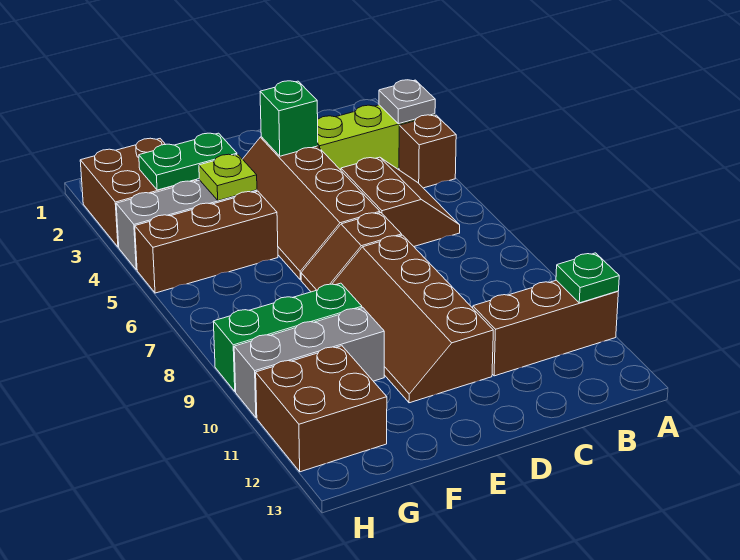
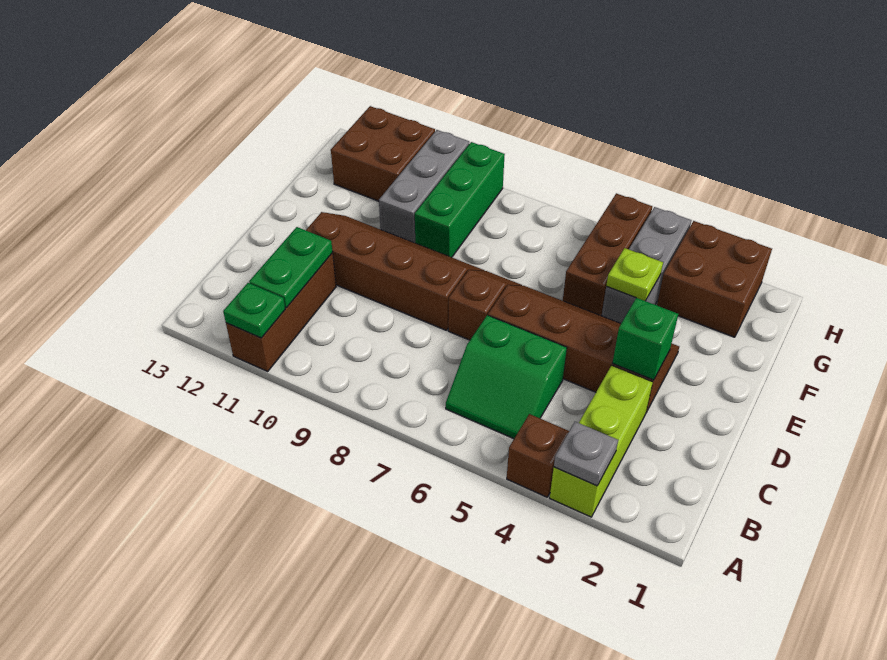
brown 2x2 slope [341,157,460,246] -> green 2x2 slope [446,315,567,439]
green 1x2 plate [139,133,237,190] -> green 1x2 plate moved to [249,227,333,308]

